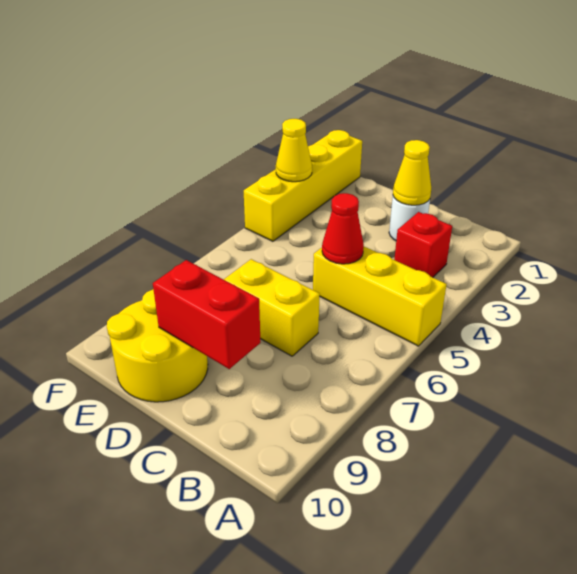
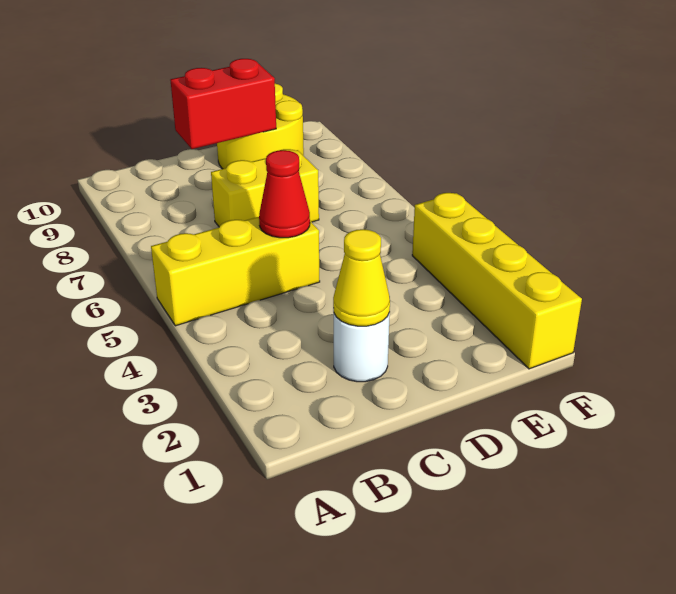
red 1x1 brick [394,212,452,277] -> none
yellow 1x1 cone [276,119,312,182] -> none

